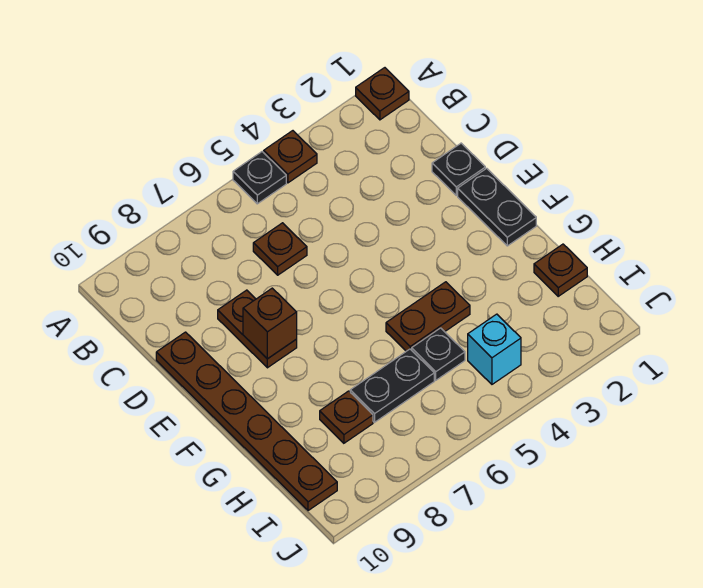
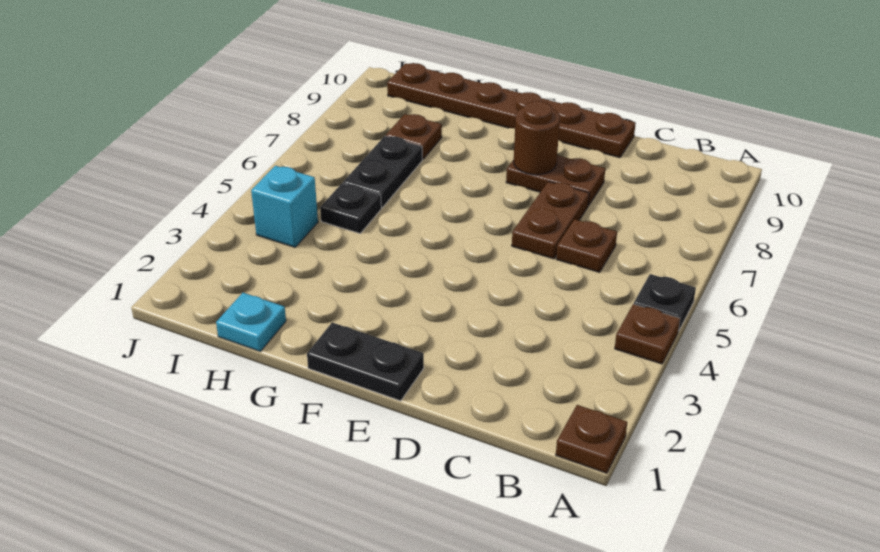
black 1x1 plate [432,143,485,195] -> none
brown 1x1 brick [243,288,297,359] -> brown 1x1 round brick [514,101,560,175]
brown 1x2 plate [386,282,470,351] -> brown 1x2 plate moved to [512,181,589,259]
brown 1x1 plate [534,244,587,296] -> cyan 1x1 plate [216,293,286,351]

